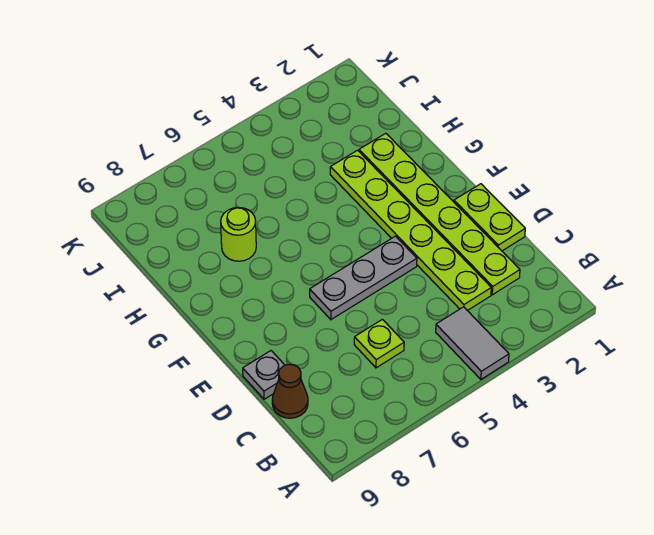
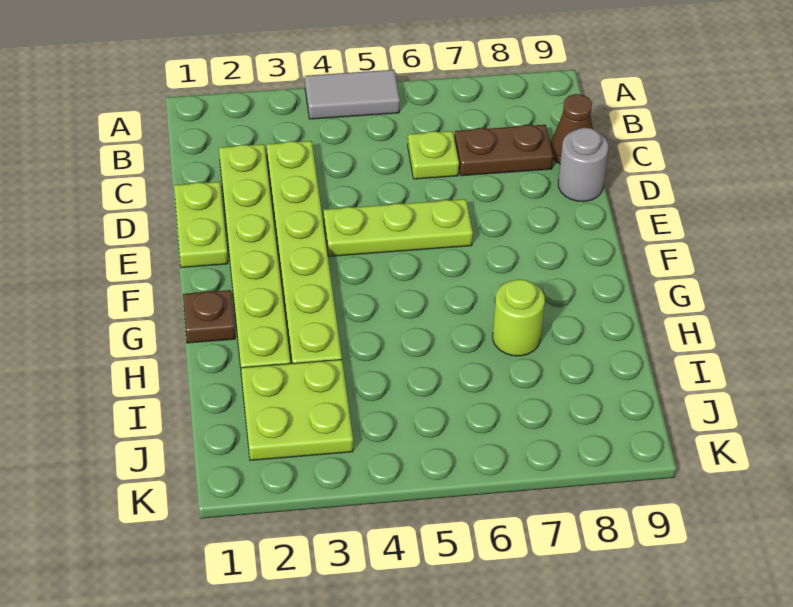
grey 1x2 tile [436,307,509,379] -> grey 1x2 tile turned to [305,70,400,119]
none -> brown 1x2 plate [454,125,553,176]
grey 1x1 plate [243,351,285,399] -> grey 1x1 round brick [558,128,608,202]
grey 1x3 plate [310,236,417,319] -> lime 1x3 plate [324,199,473,256]
none -> brown 1x1 plate [183,290,235,343]
none -> lime 2x2 plate [241,360,353,460]

